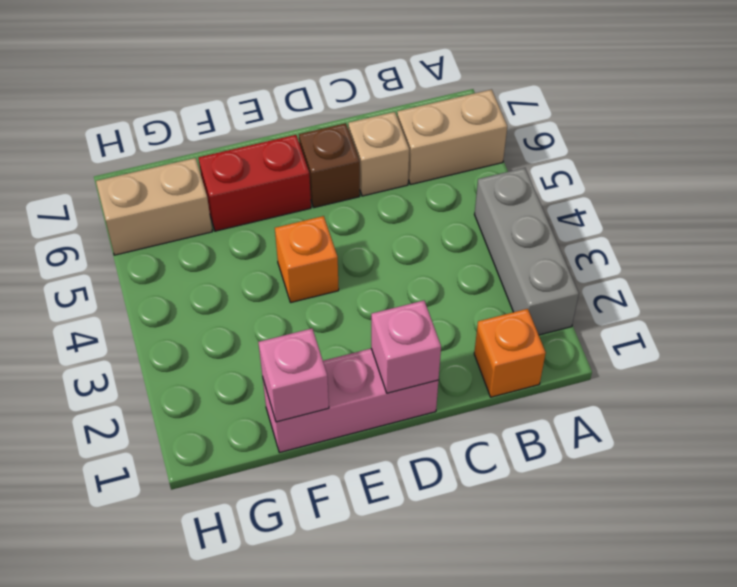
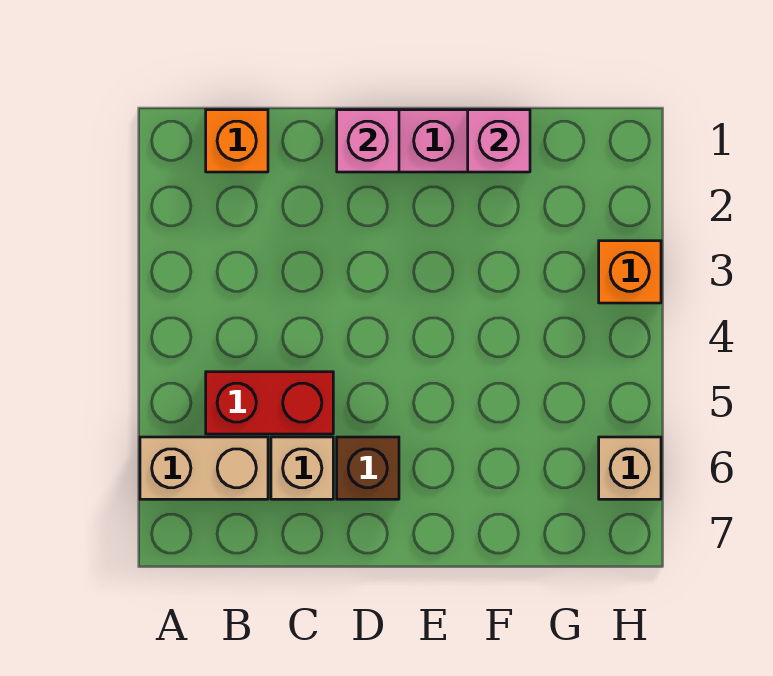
grey 1x3 brick [475,168,579,335] -> none
orange 1x1 brick [275,216,339,302] -> orange 1x1 brick moved to [599,241,661,303]
red 1x2 brick [198,135,311,231] -> red 1x2 brick moved to [206,372,333,434]
tan 1x2 brick [96,158,212,255] -> tan 1x1 brick [599,437,661,499]

